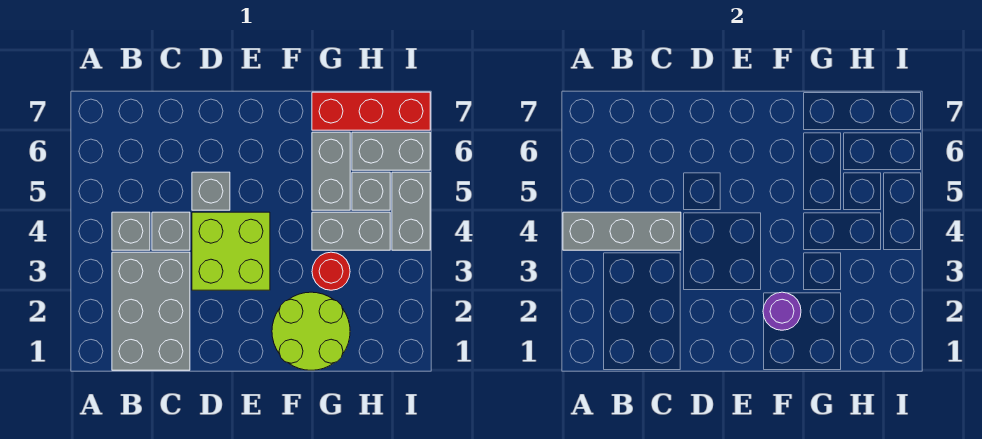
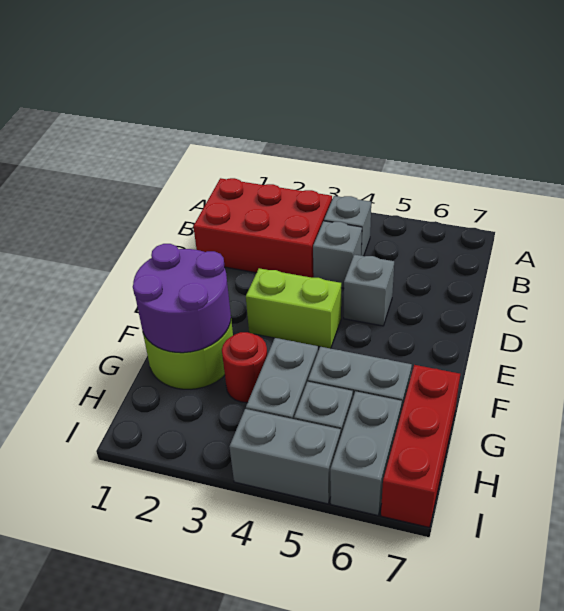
grey 1x3 brick [563,212,681,250] -> none
grey 2x3 brick [112,252,190,370] -> red 2x3 brick [193,178,332,278]
lime 2x2 brick [192,212,270,290] -> lime 1x2 brick [246,268,341,348]
purple 1x1 round brick [763,292,801,330] -> purple 2x2 round brick [133,244,231,353]

